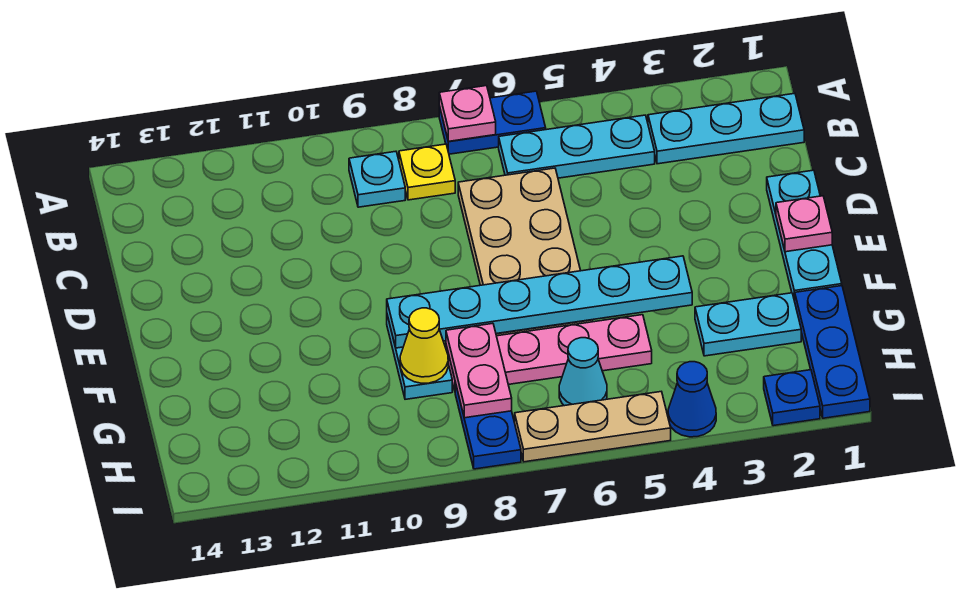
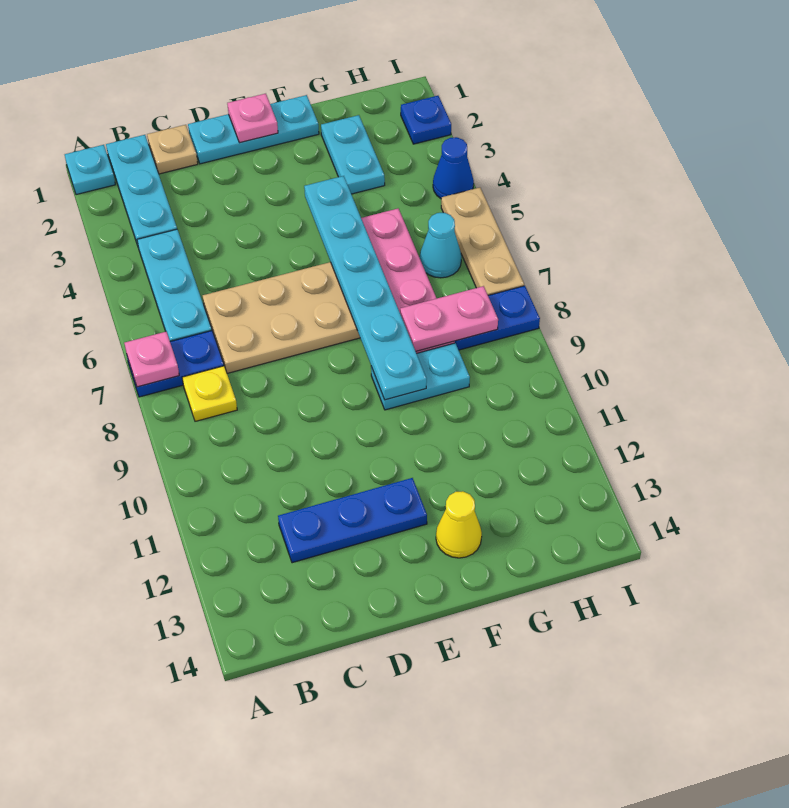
blue 1x2 plate [439,91,546,154] -> blue 1x2 plate turned to [127,331,224,397]
cyan 1x1 plate [349,151,405,207] -> cyan 1x1 plate moved to [65,145,115,195]
none -> tan 1x1 plate [147,125,198,174]
blue 1x3 plate [795,286,870,418] -> blue 1x3 plate moved to [278,478,427,563]
yellow 1x1 cone [400,308,448,383] -> yellow 1x1 cone moved to [436,491,482,558]

